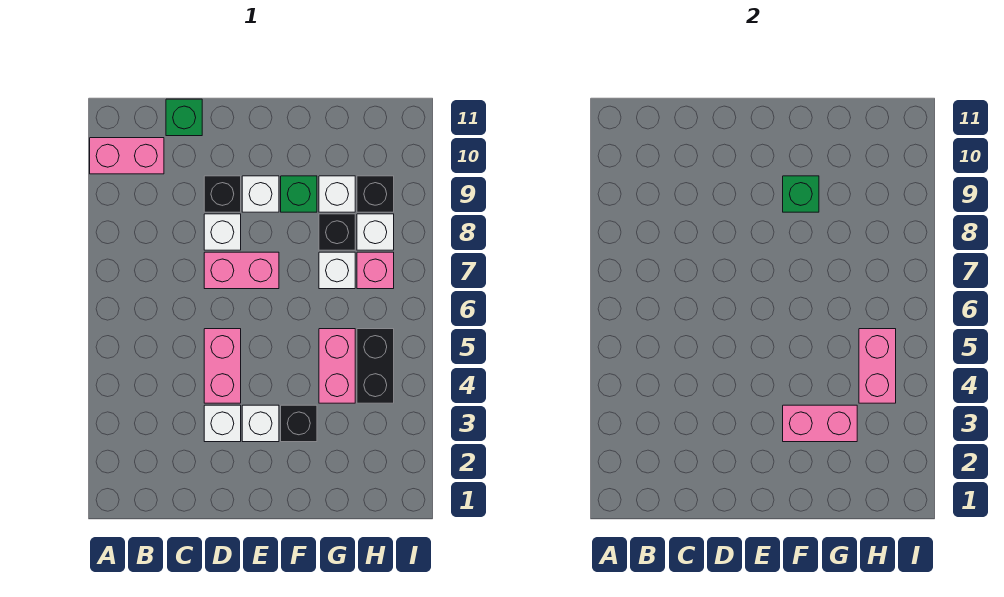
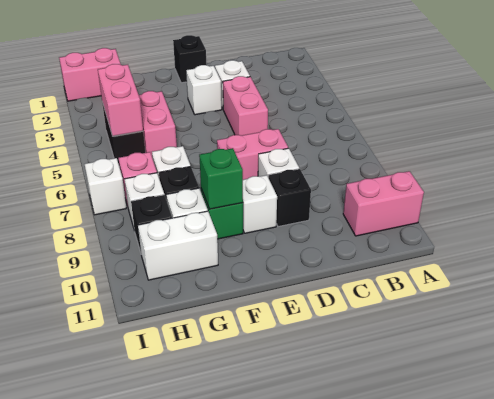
green 1x1 brick [166,99,202,136] -> none
black 1x1 brick [281,405,317,442] -> black 1x1 brick moved to [173,35,207,83]
pink 1x2 brick [783,405,857,442] -> pink 1x2 brick moved to [59,48,121,101]
none -> white 1x2 brick [138,211,218,280]
none -> white 1x1 brick [85,158,126,215]

